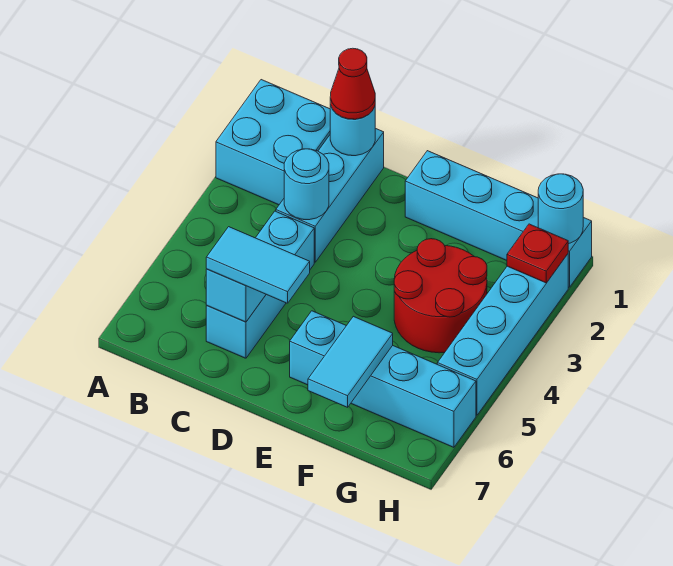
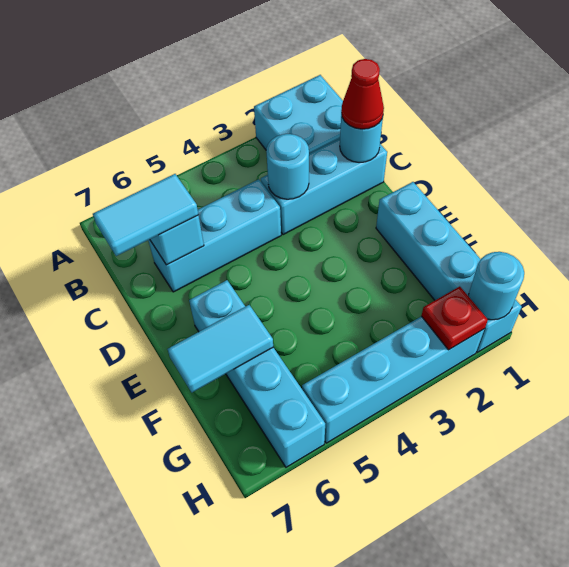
cyan 1x2 tile [206,227,310,303] -> cyan 1x2 tile turned to [93,174,198,256]
red 2x2 round brick [394,239,487,353] -> none

